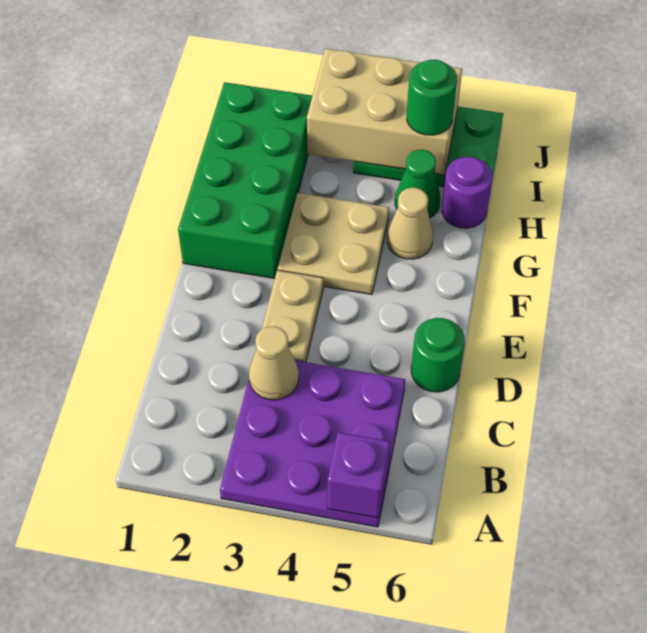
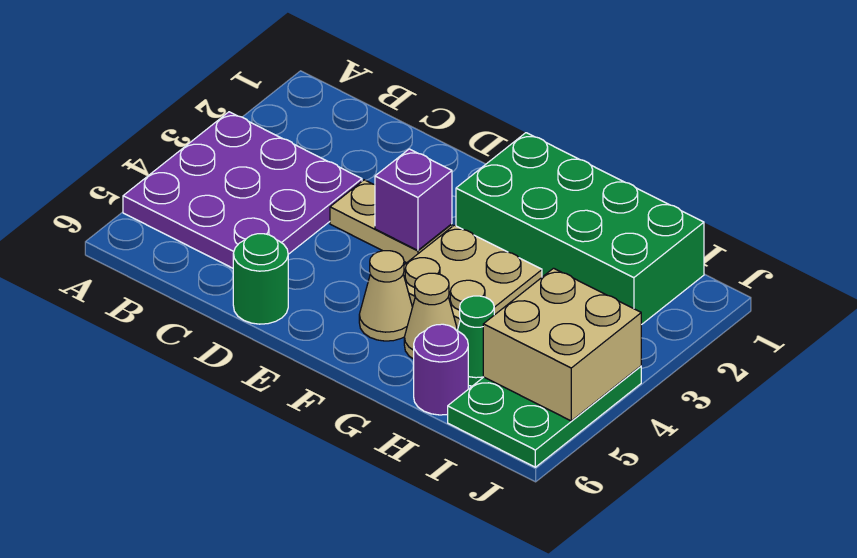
purple 1x1 brick [327,432,390,518] -> purple 1x1 brick moved to [375,149,452,250]
tan 1x1 cone [249,326,299,400] -> tan 1x1 cone moved to [359,251,412,341]
tan 2x3 brick [307,49,462,175] -> tan 2x2 brick [483,268,641,421]
green 1x1 round brick [407,60,457,135] -> none

